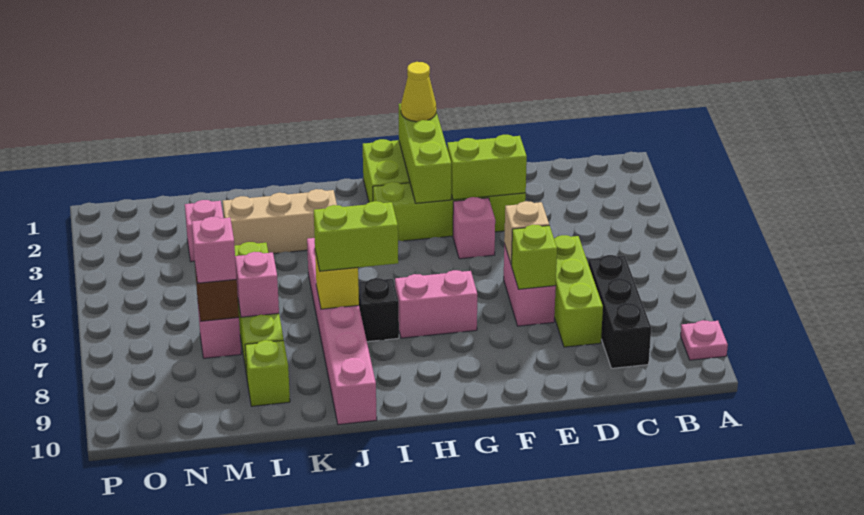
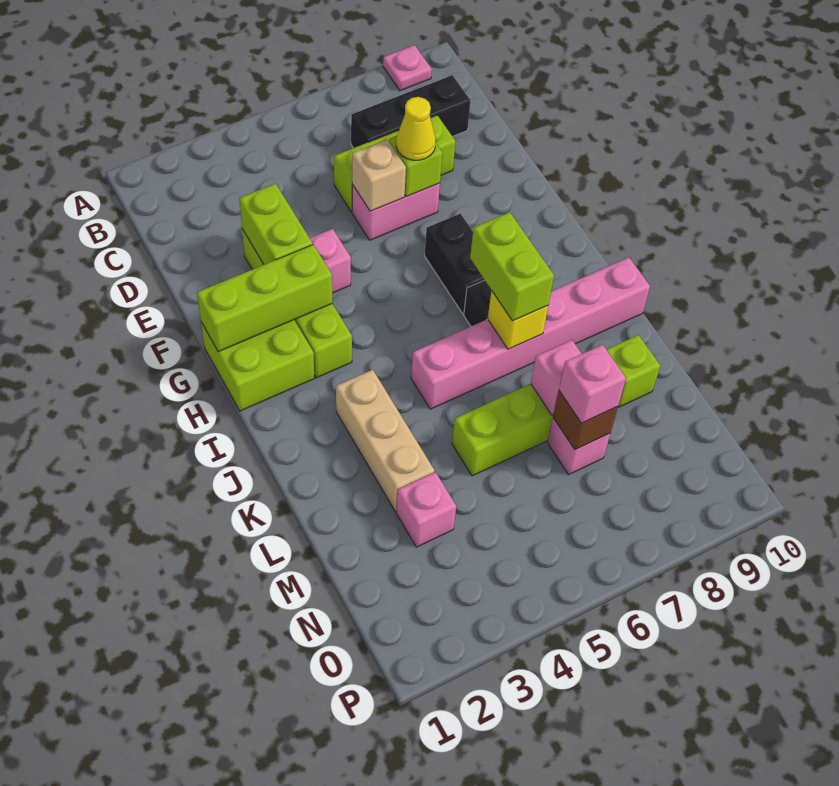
yellow 1x1 cone [401,62,436,122] -> yellow 1x1 cone moved to [396,97,436,160]
pink 1x2 brick [395,270,477,338] -> black 1x2 brick [425,214,484,314]

